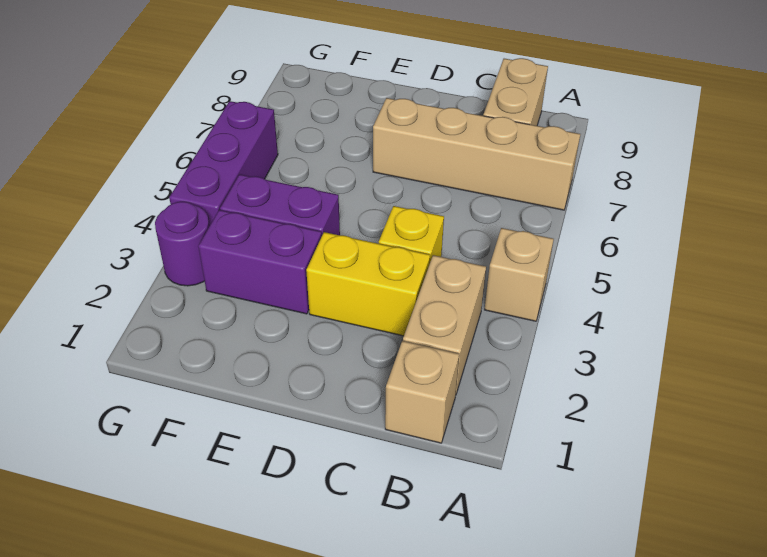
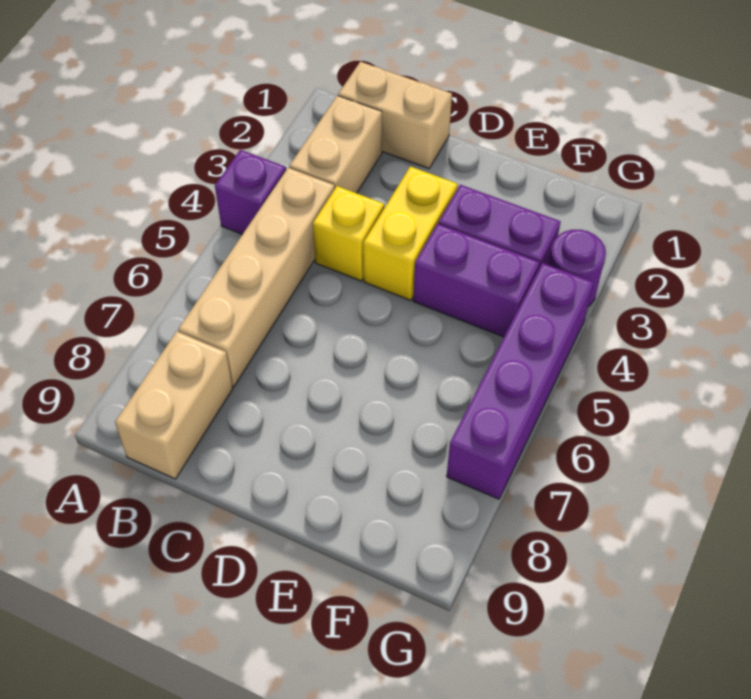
tan 1x1 brick [485,228,554,321] -> purple 1x1 brick [215,150,286,234]
tan 1x4 brick [373,98,580,210] -> tan 1x4 brick turned to [178,168,335,387]
tan 1x1 brick [385,341,459,443] -> tan 1x2 brick [338,62,452,169]
yellow 1x2 brick [306,232,430,336] -> yellow 1x2 brick turned to [363,166,458,300]
purple 1x3 brick [169,101,278,226] -> purple 1x4 brick [447,263,594,499]

